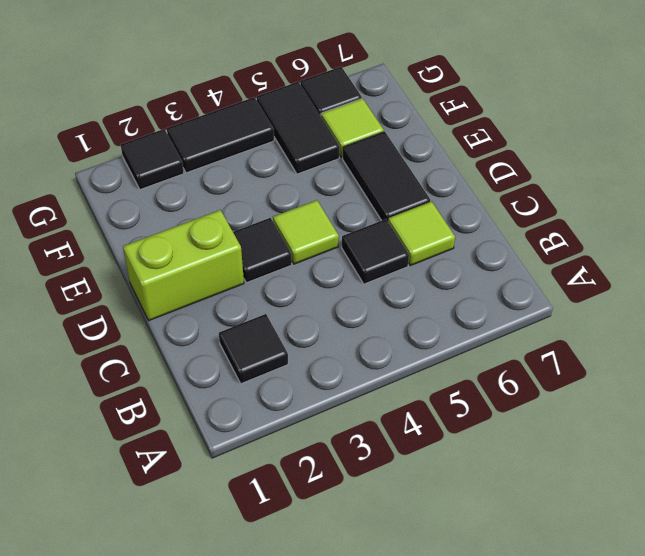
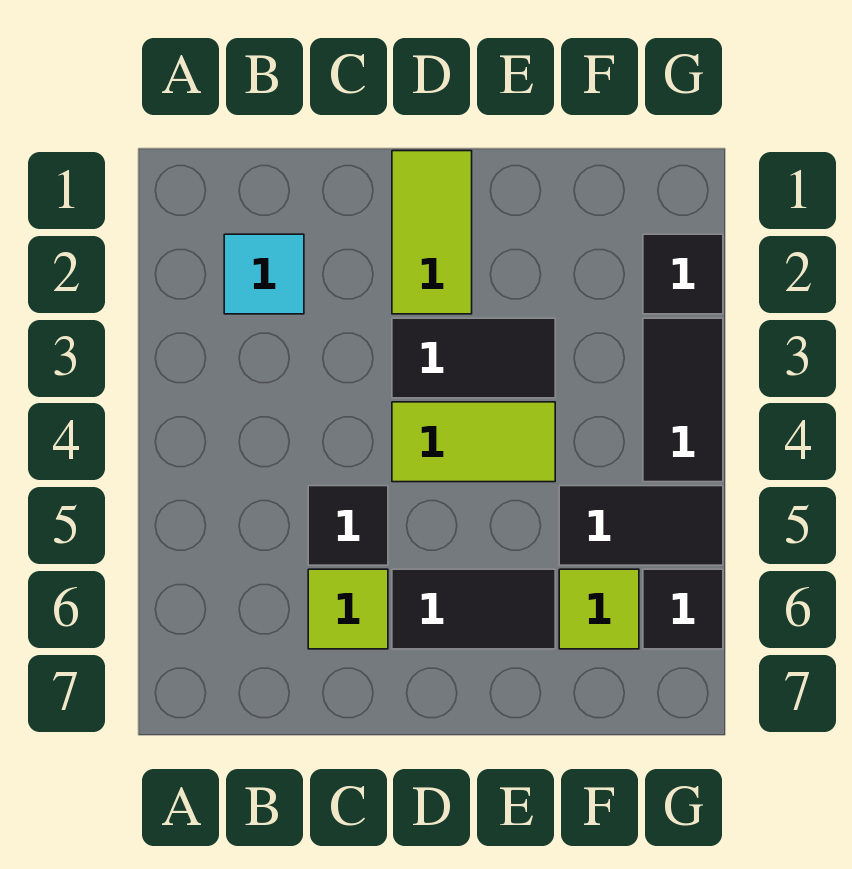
black 1x1 tile [219,314,288,384] -> cyan 1x1 tile [224,234,304,314]
lime 1x2 brick [123,210,244,321] -> lime 1x2 tile [392,151,472,314]
black 1x1 tile [233,218,292,283] -> black 1x2 tile [392,318,555,398]
lime 1x1 tile [273,200,339,264] -> lime 1x2 tile [392,402,555,482]

